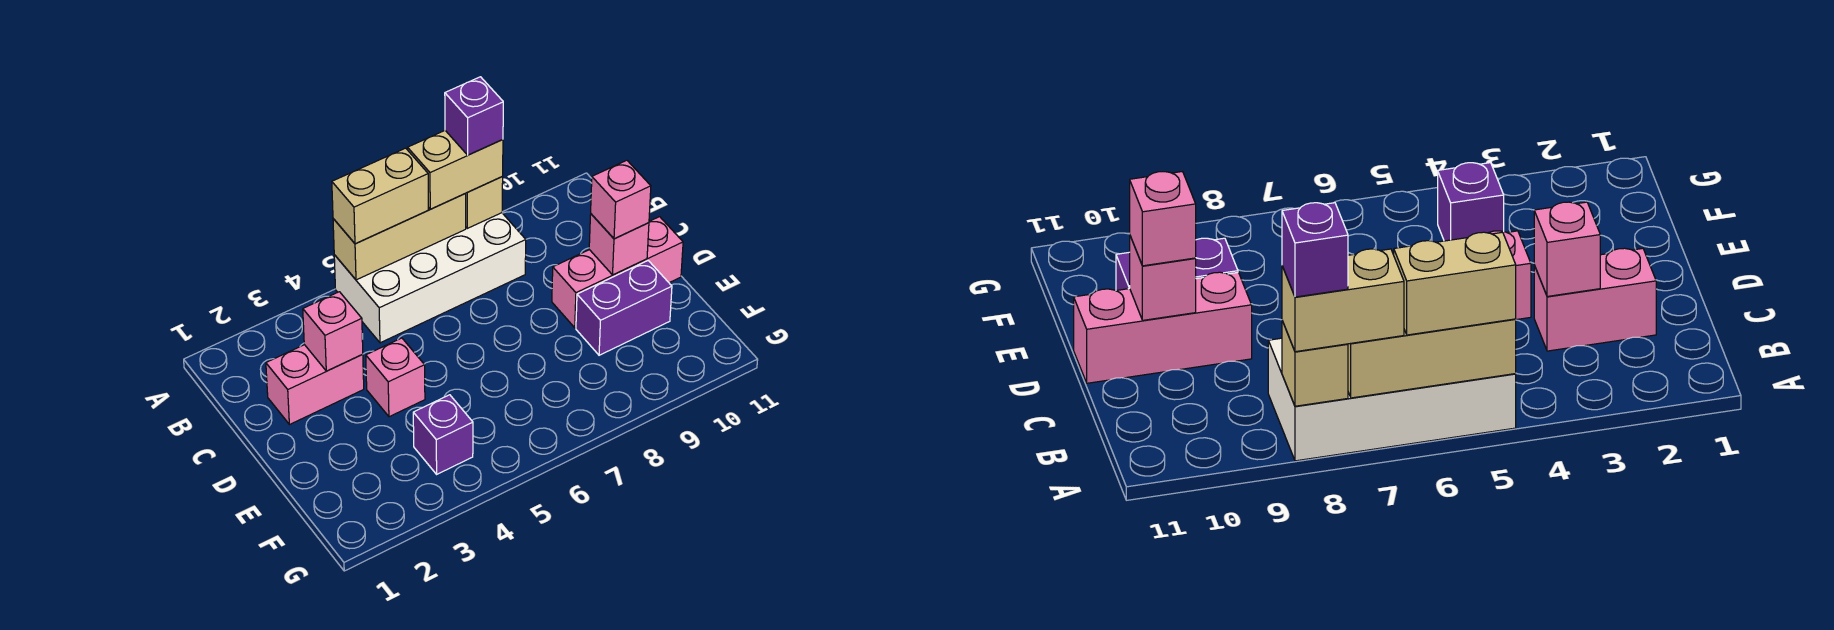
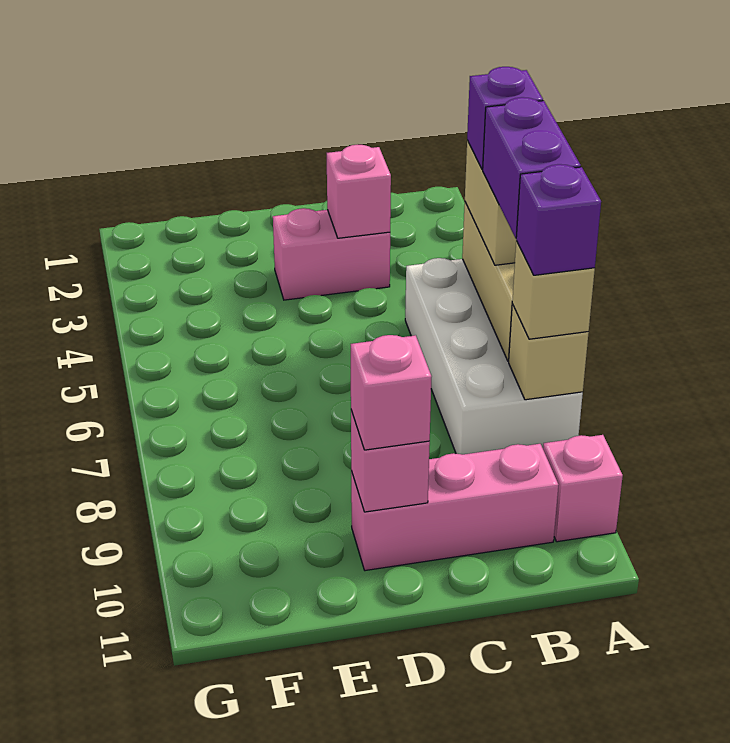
tan 1x2 brick [408,131,503,209] -> tan 1x1 brick [512,241,595,339]
pink 1x2 brick [266,345,364,425] -> pink 1x2 brick turned to [273,208,390,300]
pink 1x1 brick [366,338,425,417] -> pink 1x1 brick moved to [543,435,623,542]
pink 1x3 brick [552,217,683,328] -> pink 1x3 brick turned to [351,444,558,571]
purple 1x2 brick [576,261,672,355] -> purple 1x2 brick moved to [483,97,581,238]
purple 1x1 brick [413,395,473,474] -> purple 1x1 brick moved to [467,67,543,170]

